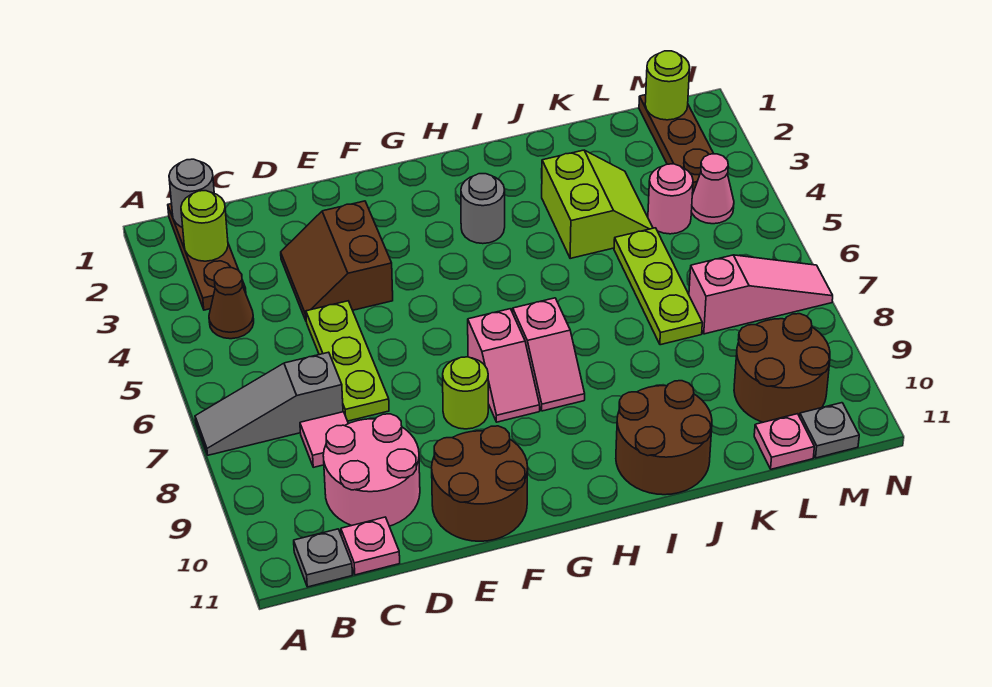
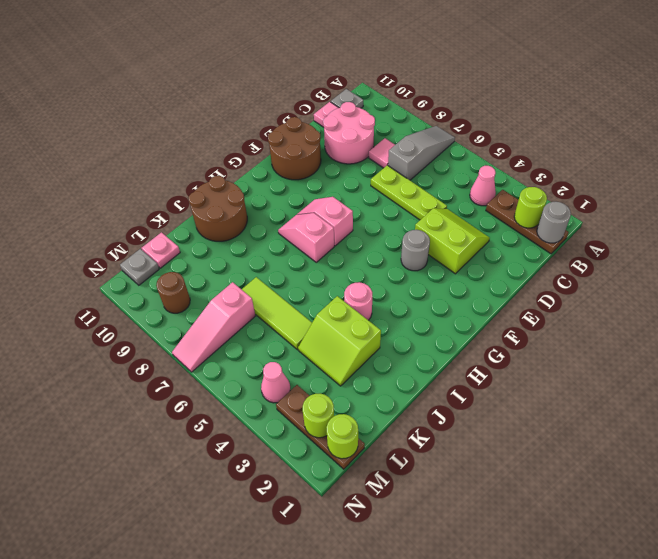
brown 1x1 cone [209,268,254,339] -> pink 1x1 cone [470,166,496,206]
brown 2x2 slope [281,201,393,320] -> lime 2x2 slope [415,208,490,274]
lime 1x1 round brick [443,357,488,429] -> lime 1x1 round brick moved to [303,393,334,438]
grey 1x1 round brick [461,174,505,244] -> grey 1x1 round brick moved to [401,230,430,271]
lime 1x3 plate [614,228,702,345] -> lime 1x3 tile [242,277,312,349]
pink 1x1 round brick [648,164,693,234] -> pink 1x1 round brick moved to [344,282,372,320]
brown 2x2 round brick [734,314,830,422] -> brown 1x1 round brick [156,272,190,313]

